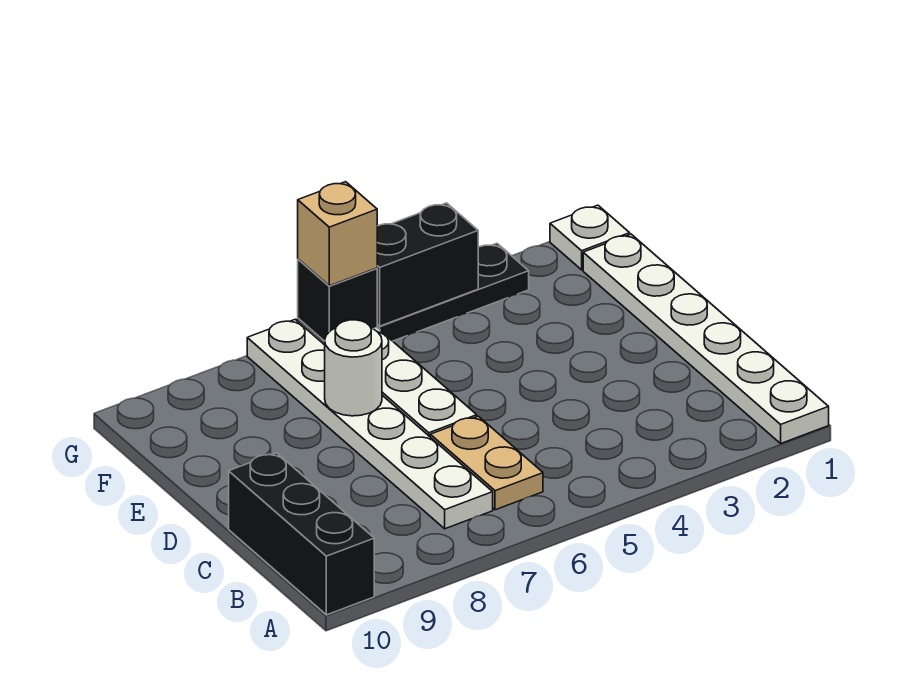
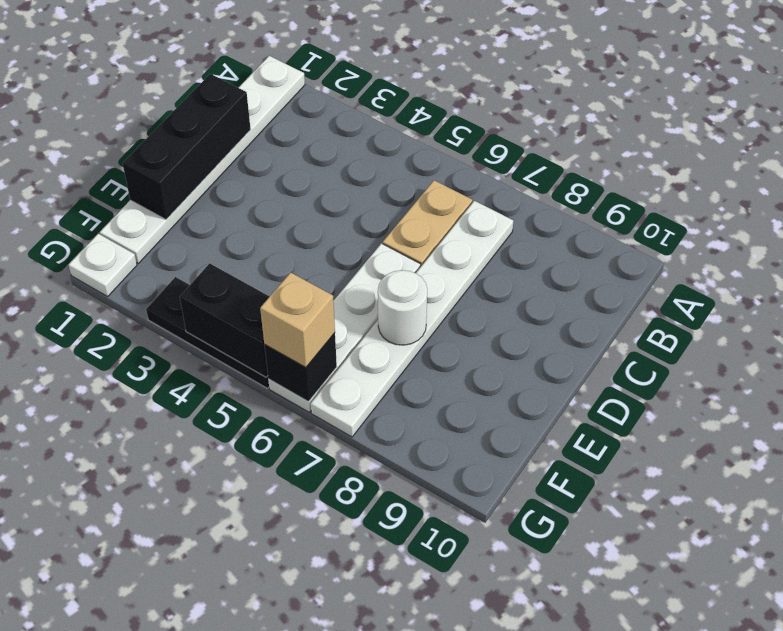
black 1x3 brick [229,453,374,615] -> black 1x3 brick moved to [123,74,251,219]

